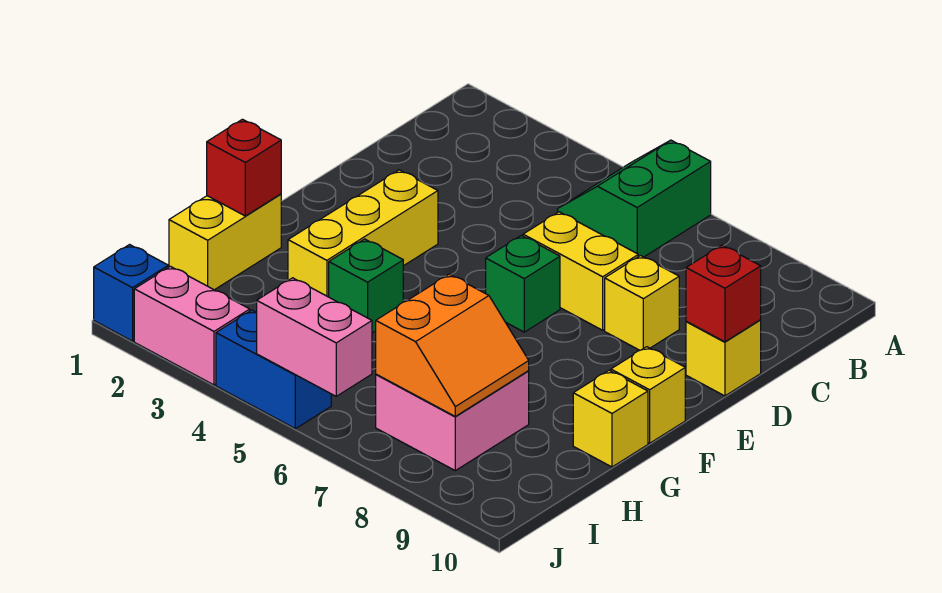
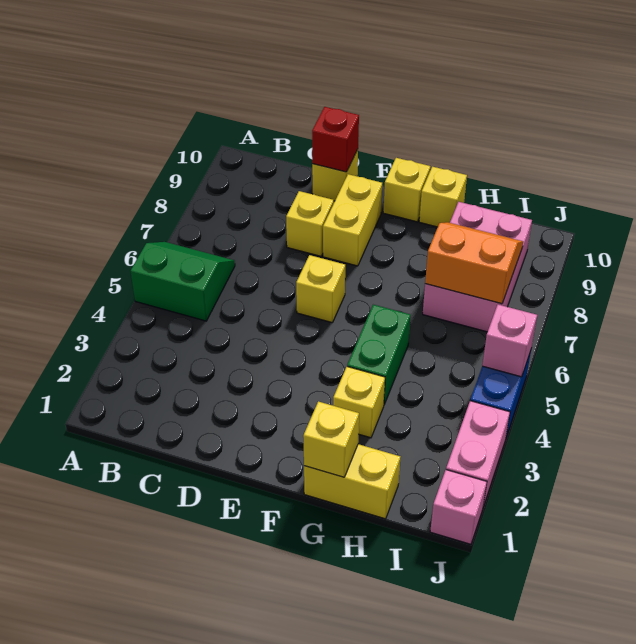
green 2x2 slope [558,140,711,257] -> green 2x2 slope turned to [131,242,235,321]
yellow 1x2 brick [523,212,638,330] -> yellow 1x2 brick moved to [323,174,382,266]
yellow 1x3 brick [288,170,438,297] -> yellow 1x1 brick [333,367,385,438]
green 1x1 brick [486,235,560,332] -> yellow 1x1 brick [296,255,345,323]
red 1x1 brick [207,119,281,216] -> yellow 1x1 brick [303,401,359,477]
green 1x1 brick [329,239,403,333] -> green 1x2 brick [347,305,411,404]
pink 2x2 brick [376,371,529,471] -> pink 2x3 brick [423,202,532,332]
blue 1x1 brick [94,245,168,341] -> pink 1x1 brick [430,470,487,544]
pink 1x2 brick [257,278,372,396] -> pink 1x1 brick [482,305,537,377]

